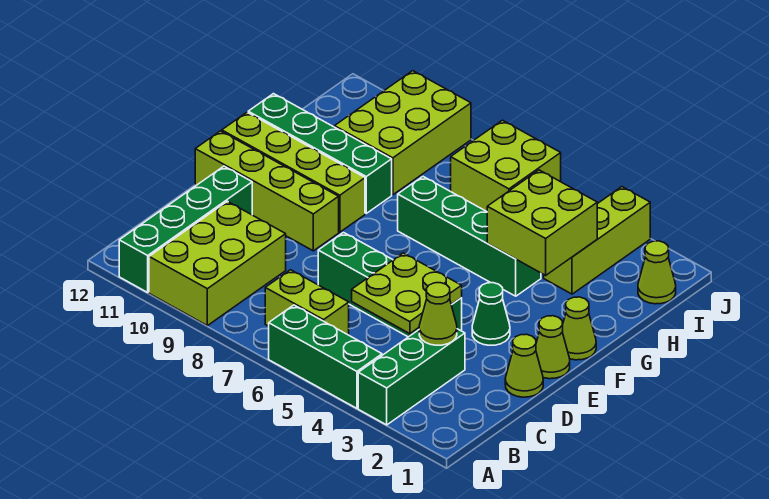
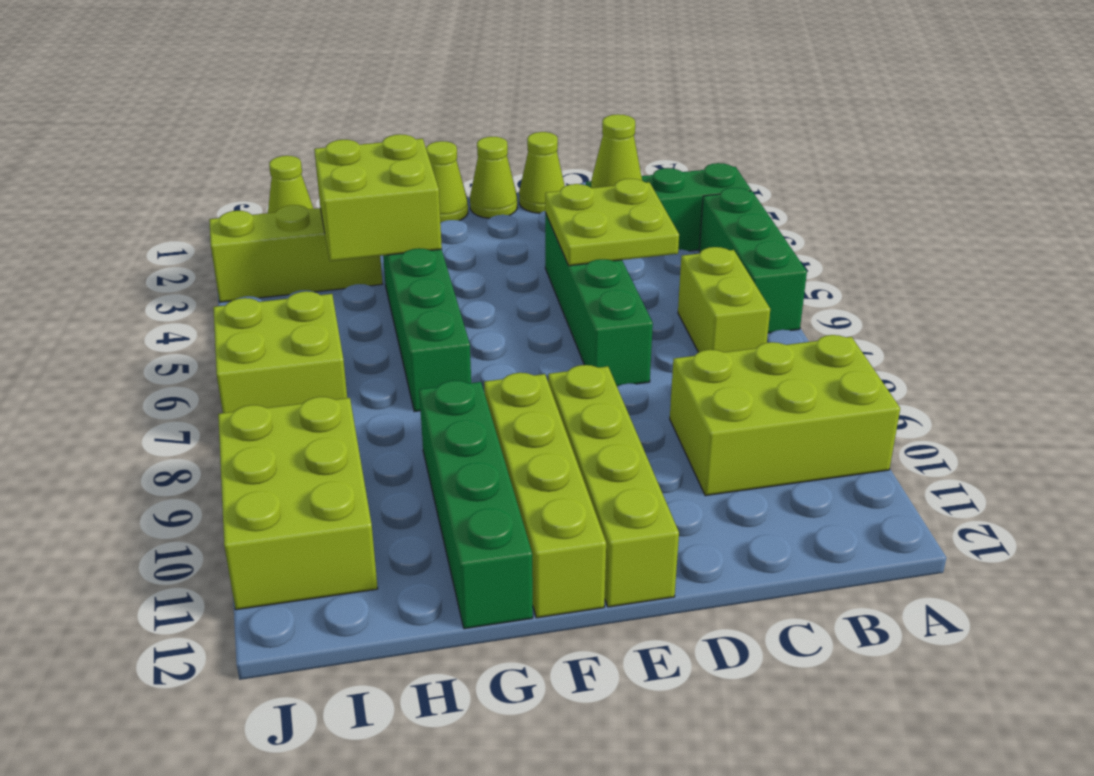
green 1x4 brick [119,166,252,292] -> none
green 1x1 cone [472,283,510,345] -> none
lime 2x3 brick [335,71,471,195] -> lime 2x3 brick turned to [218,397,378,610]

